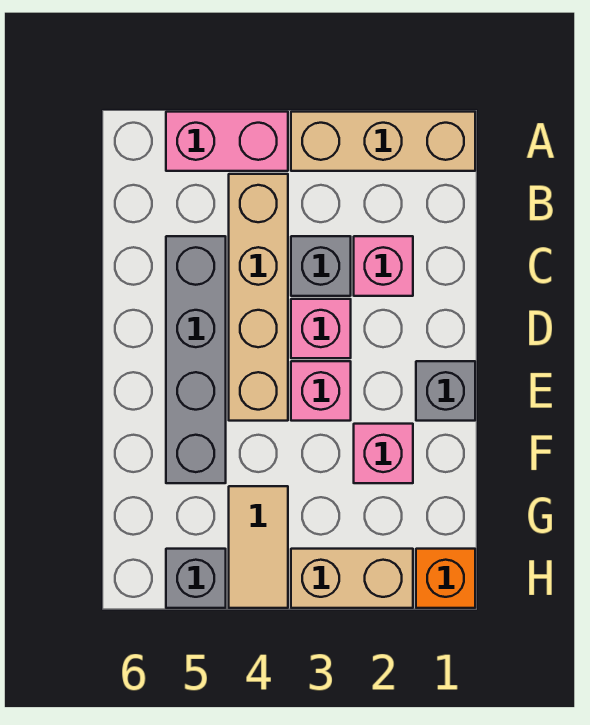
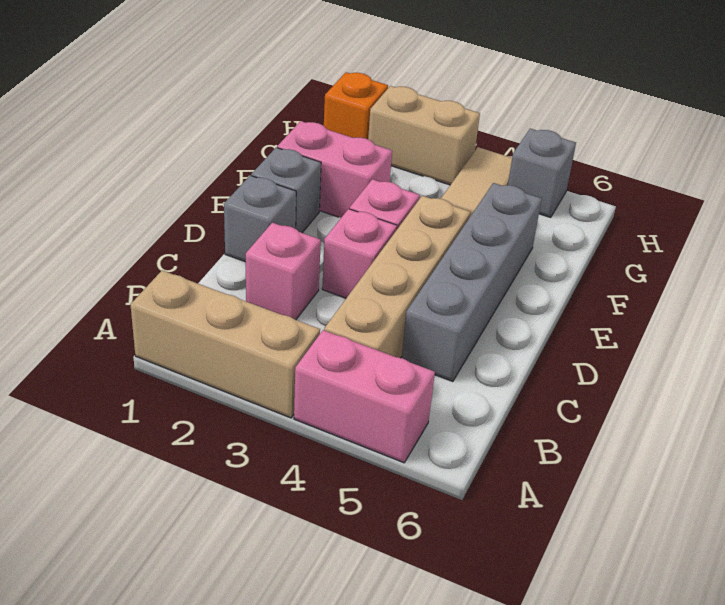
grey 1x1 brick [291,236,351,296] -> grey 1x1 brick moved to [224,176,296,262]
pink 1x1 brick [354,424,413,483] -> pink 1x2 brick [277,121,392,218]

